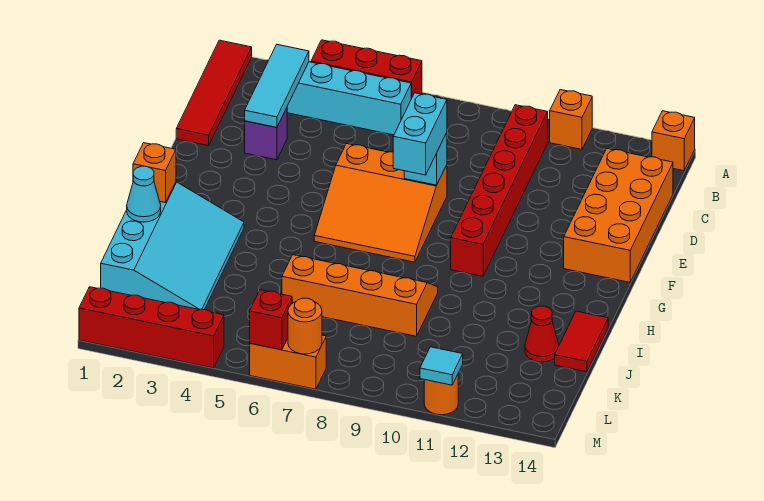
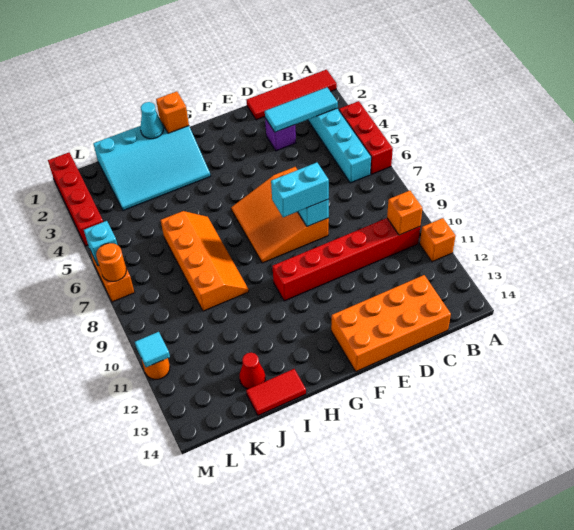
orange 1x1 brick [652,111,695,171] -> orange 1x1 brick moved to [387,191,422,235]
red 1x1 brick [250,290,292,350] -> cyan 1x1 brick [84,221,117,266]

